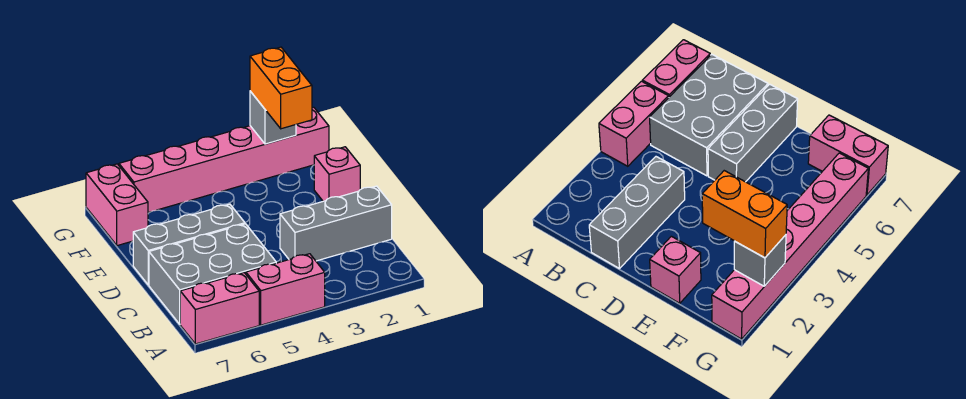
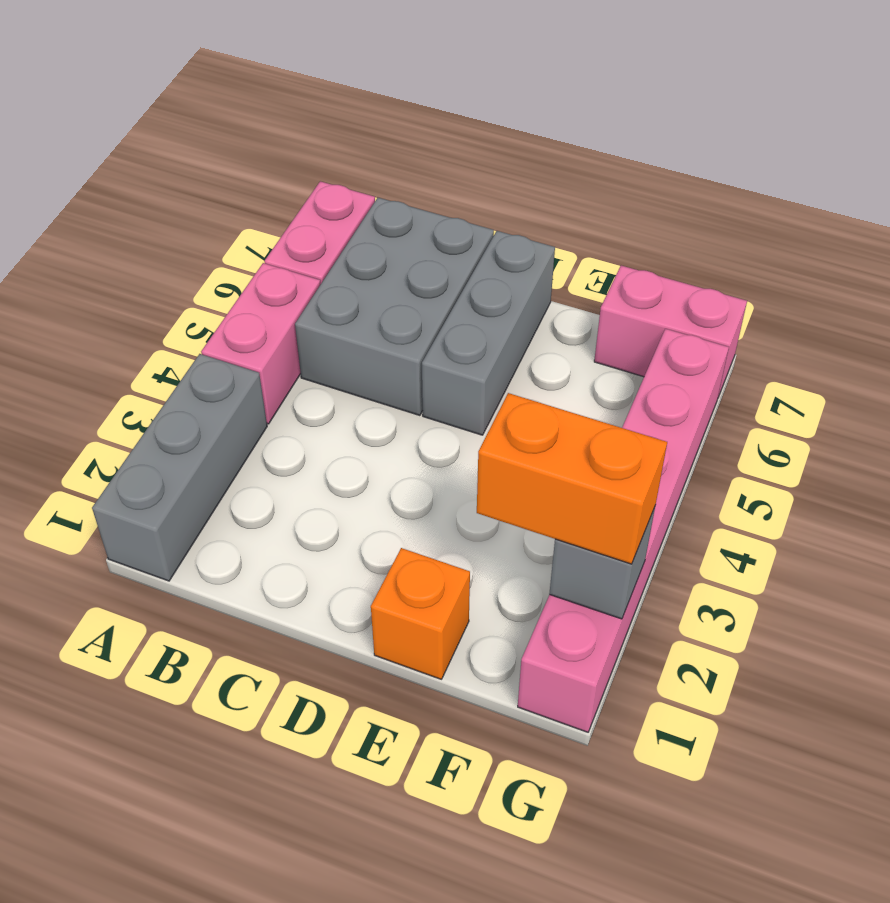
grey 1x3 brick [280,186,392,261] -> grey 1x3 brick moved to [92,354,267,581]
pink 1x1 brick [314,147,360,201] -> orange 1x1 brick [371,548,470,679]

